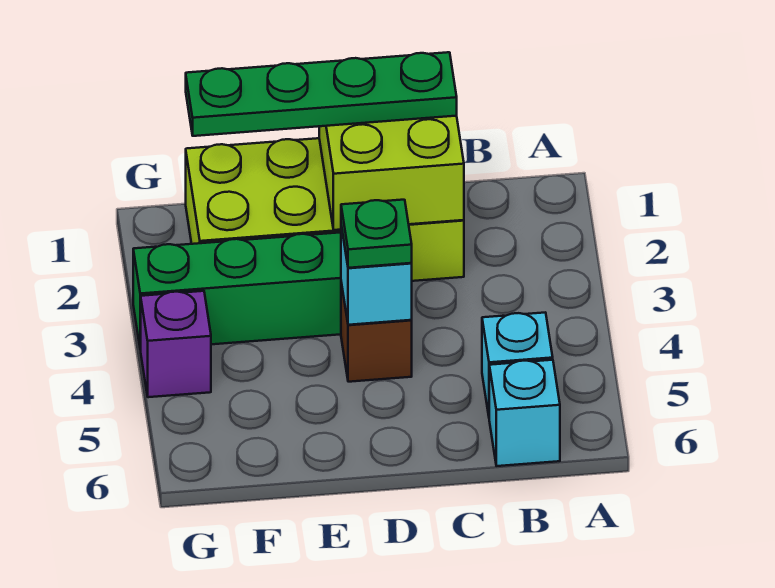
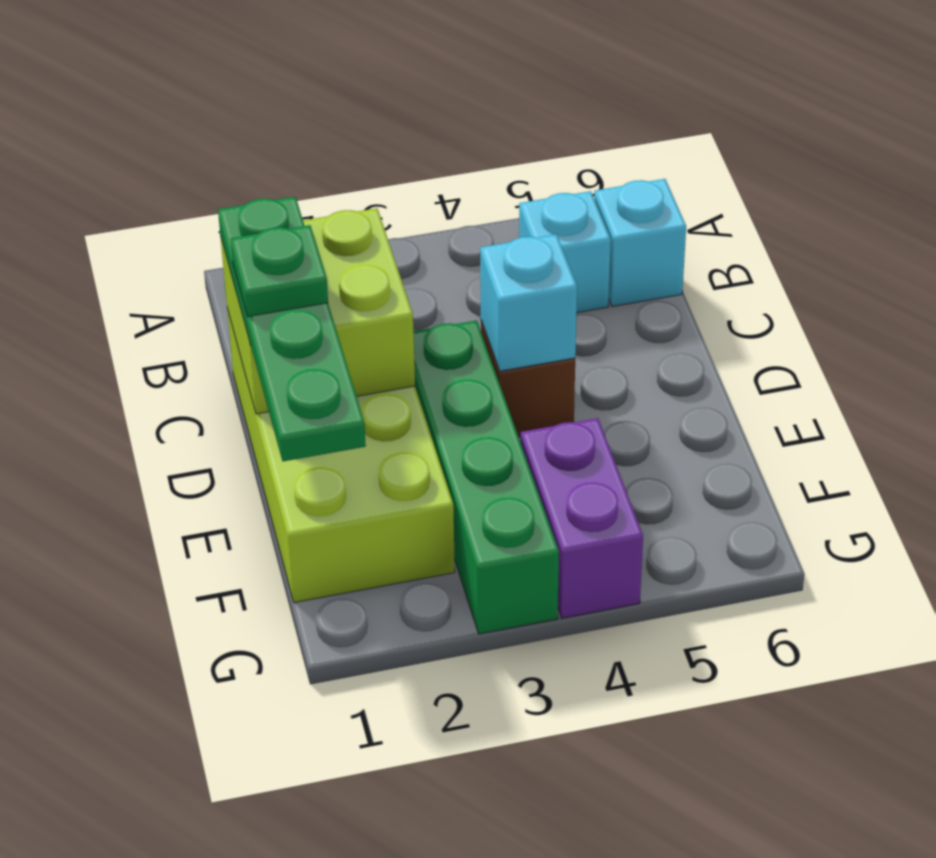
green 1x1 plate [341,200,412,268] -> green 1x1 plate moved to [231,225,328,316]
purple 1x1 brick [141,291,211,397] -> purple 1x2 brick [521,418,643,618]

